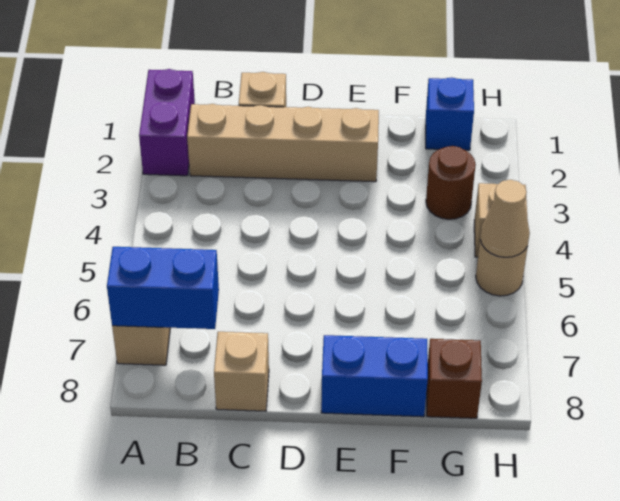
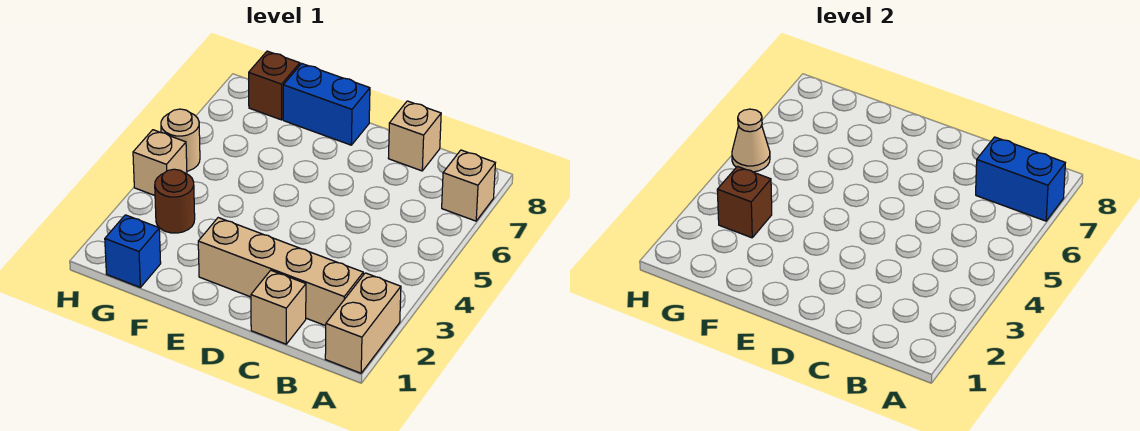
purple 1x2 brick [139,69,195,176] -> tan 1x2 brick [325,273,401,373]
none -> brown 1x1 brick [717,166,772,238]

